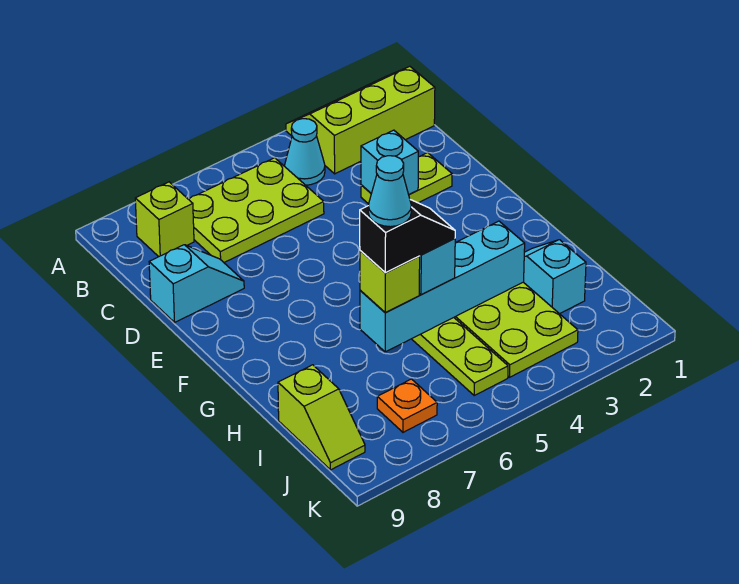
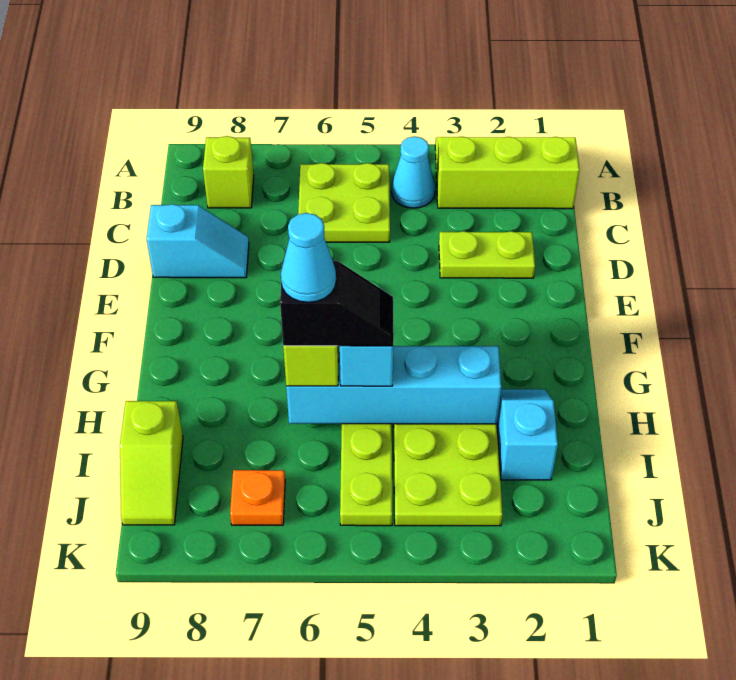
lime 2x3 plate [189,158,324,262] -> lime 2x2 plate [298,163,390,242]
cyan 1x1 brick [361,130,418,195] -> none

